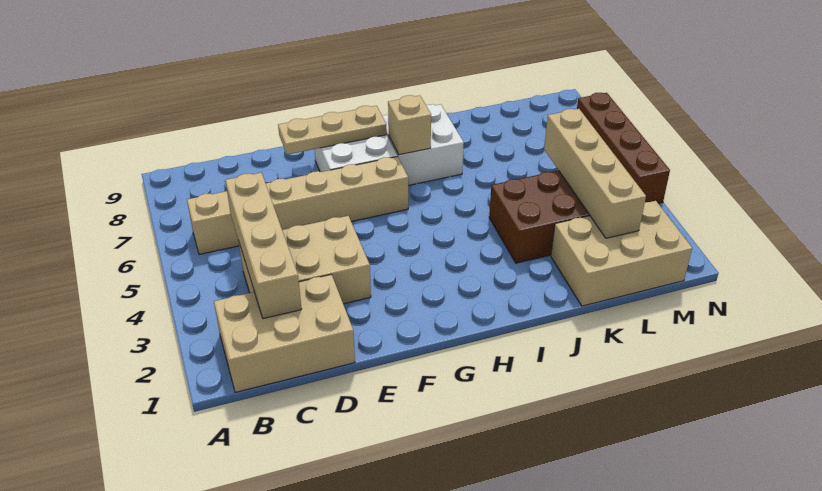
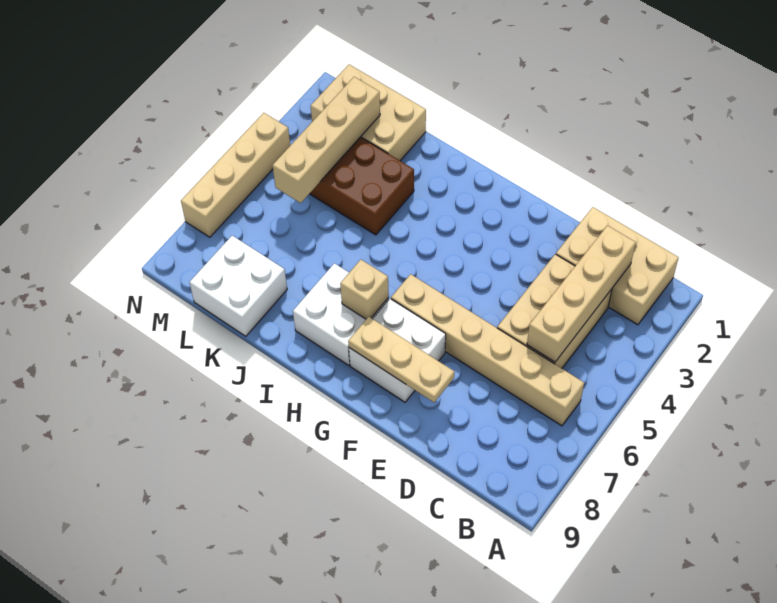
tan 2x3 brick [239,216,371,304] -> tan 2x3 brick turned to [497,254,612,368]
none -> white 2x2 brick [189,236,287,336]
brown 1x4 brick [577,93,670,204] -> tan 1x4 brick [181,113,290,237]

